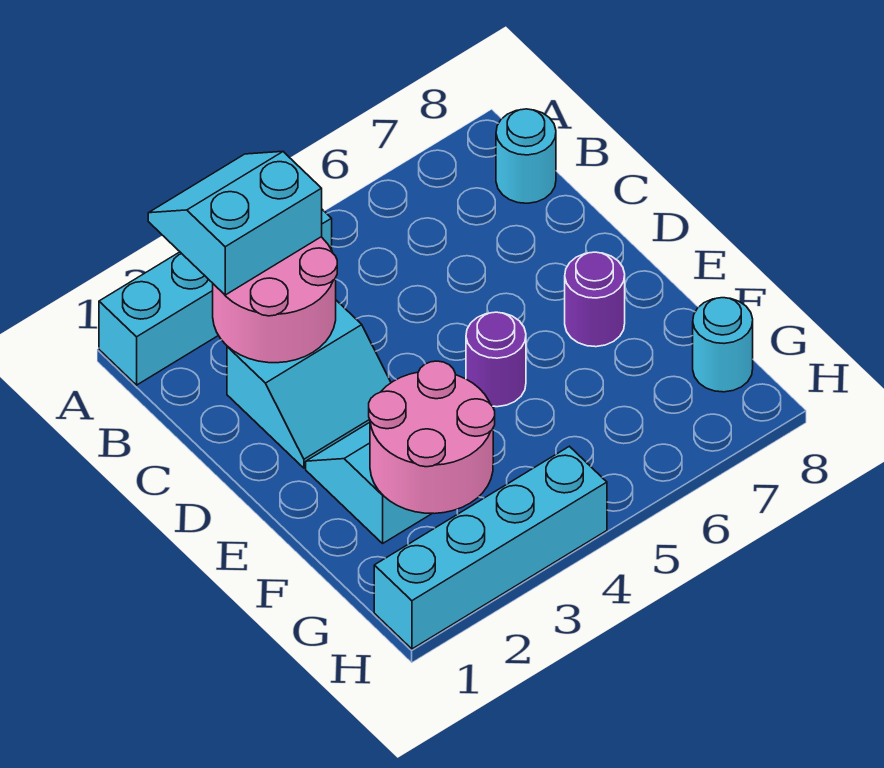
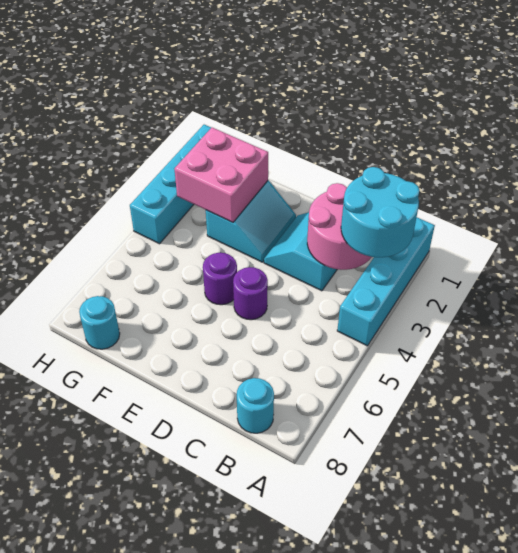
cyan 2x2 slope [148,152,322,295] -> cyan 2x2 round brick [341,167,420,257]
purple 1x1 round brick [565,252,625,347] -> purple 1x1 round brick moved to [233,267,268,320]
pink 2x2 round brick [369,361,495,514] -> pink 2x2 brick [175,128,268,222]

